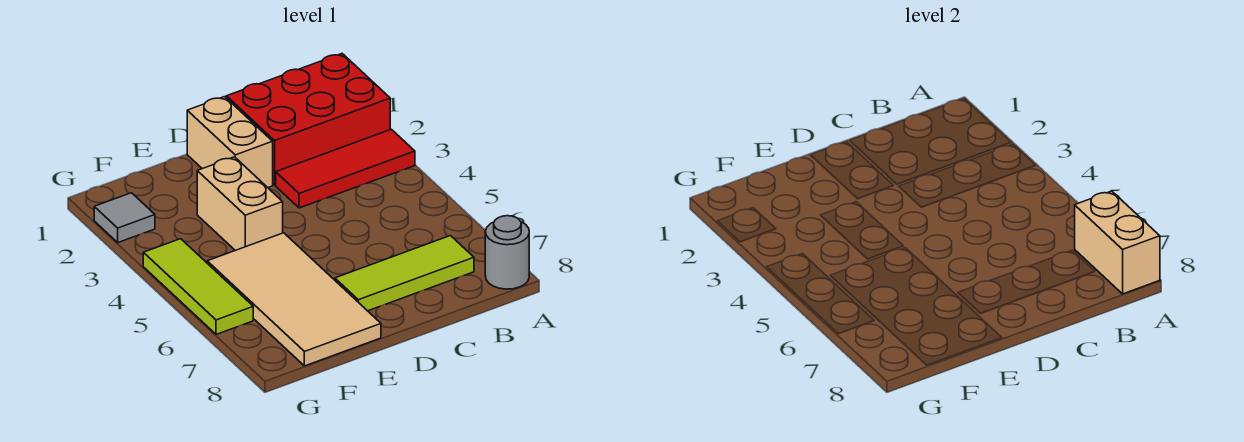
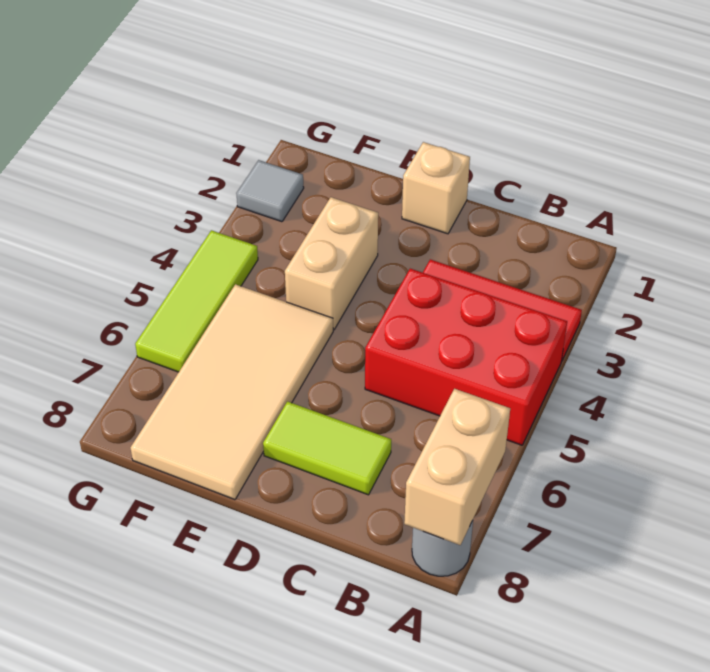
red 2x3 brick [226,54,390,185] -> red 2x3 brick moved to [365,269,567,445]
lime 1x3 tile [335,236,474,311] -> lime 1x2 tile [263,402,391,495]
tan 1x2 brick [187,97,273,188] -> tan 1x1 brick [402,142,470,234]

